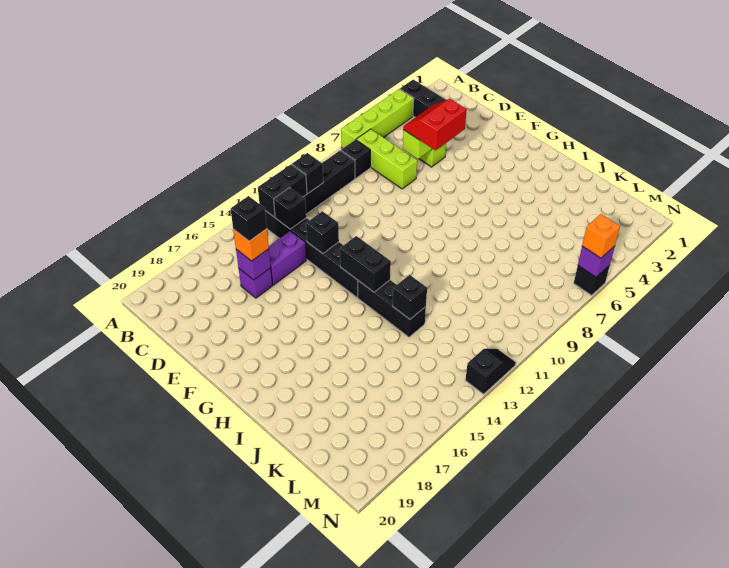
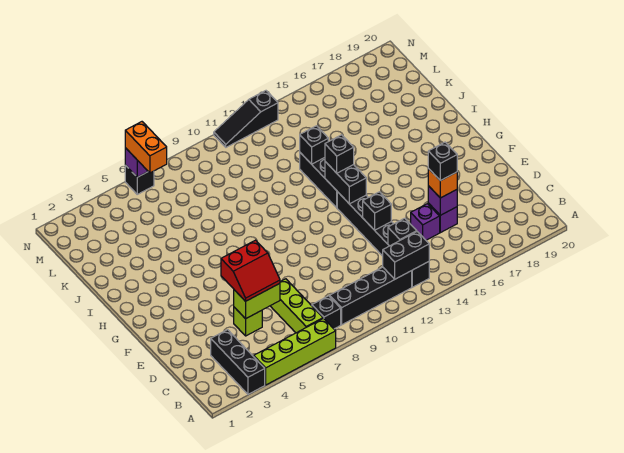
black 1x1 brick [292,153,323,193] -> black 1x1 brick moved to [325,135,354,173]
purple 1x2 brick [269,231,307,285] -> purple 1x1 brick [411,204,440,240]
orange 1x1 brick [582,214,620,258] -> orange 1x2 brick [125,122,167,173]
black 1x2 slope [465,349,516,394] -> black 1x3 slope [214,91,278,147]

